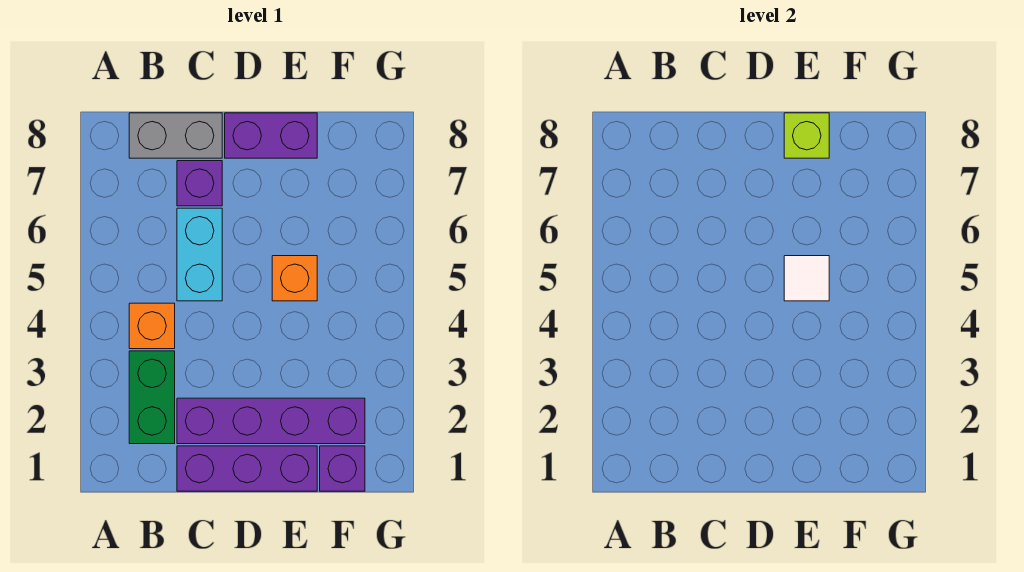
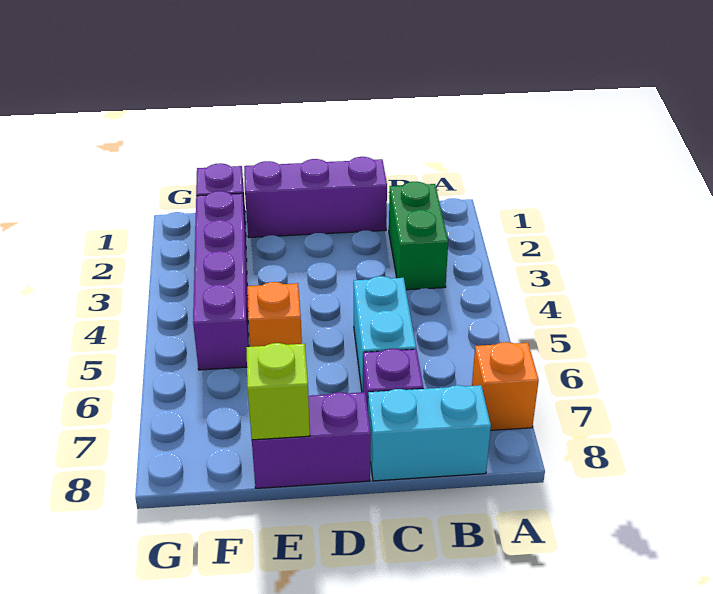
orange 1x1 brick [129,303,175,349] -> orange 1x1 brick moved to [472,342,539,430]
grey 1x2 brick [129,113,222,158] -> cyan 1x2 brick [368,385,491,481]
purple 1x4 brick [177,398,365,444] -> purple 1x4 brick turned to [193,191,249,370]
white 1x1 tile [784,256,829,301] -> none

